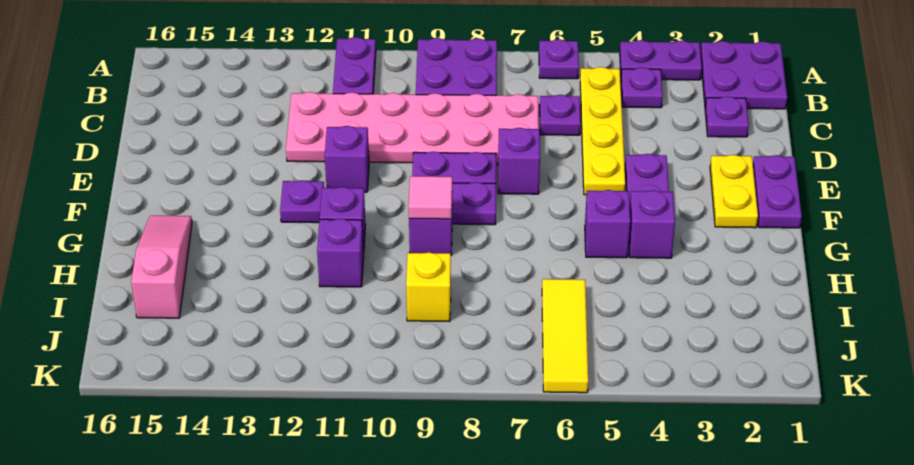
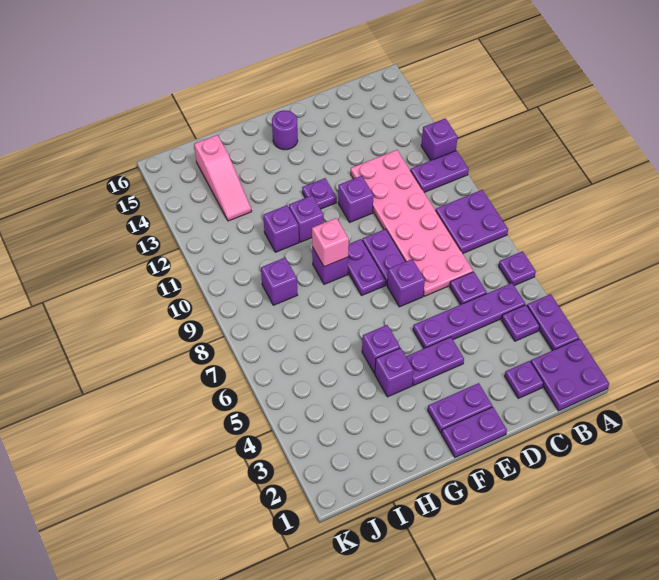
none -> purple 1x1 brick [421,118,458,161]
yellow 1x4 plate [580,67,625,195] -> purple 1x4 plate [413,283,525,348]
yellow 1x2 plate [710,155,758,228] -> purple 1x2 plate [428,383,492,433]
none -> purple 1x1 round brick [272,110,298,150]
pink 1x1 tile [409,176,452,219] -> pink 1x1 brick [312,218,349,267]
pink 1x3 slope [131,216,192,318] -> pink 1x3 slope turned to [194,135,252,221]
yellow 1x3 tile [542,279,588,393] -> none
yellow 1x1 brick [406,252,451,321] -> purple 1x1 brick [261,257,298,305]

